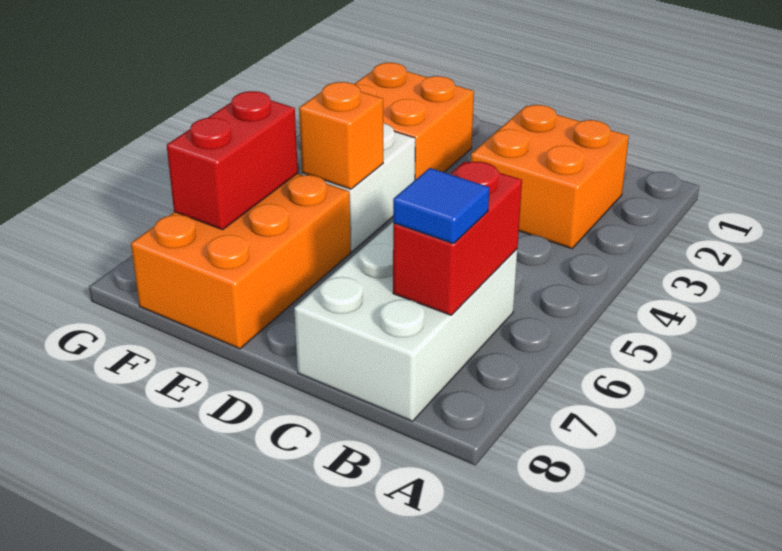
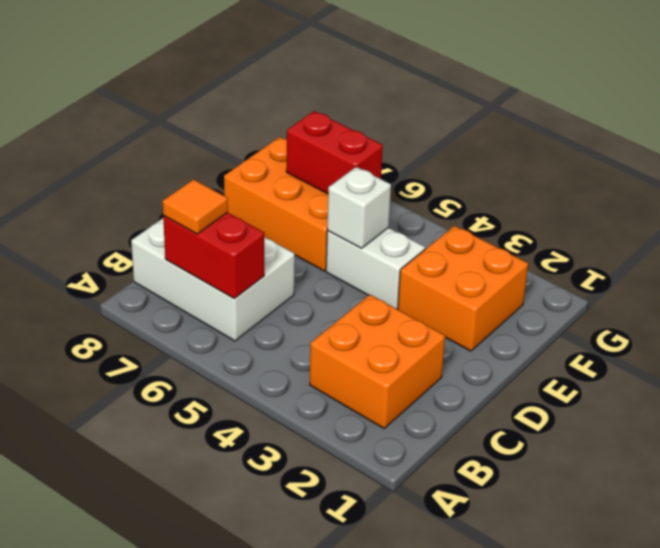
blue 1x1 tile [393,168,489,244] -> orange 1x1 tile [163,179,228,234]
orange 1x1 brick [299,82,383,189] -> white 1x1 brick [327,167,391,248]

